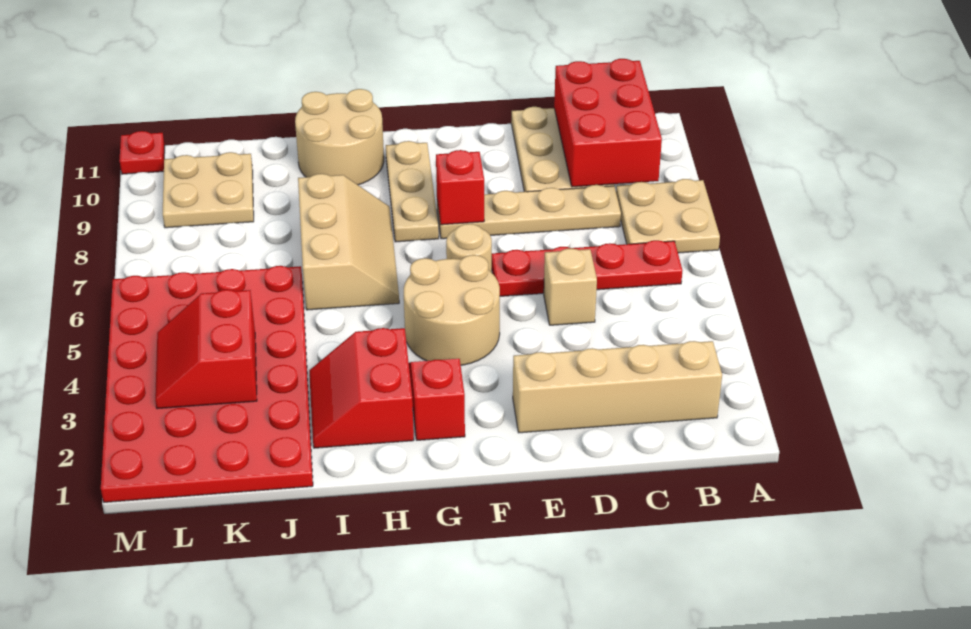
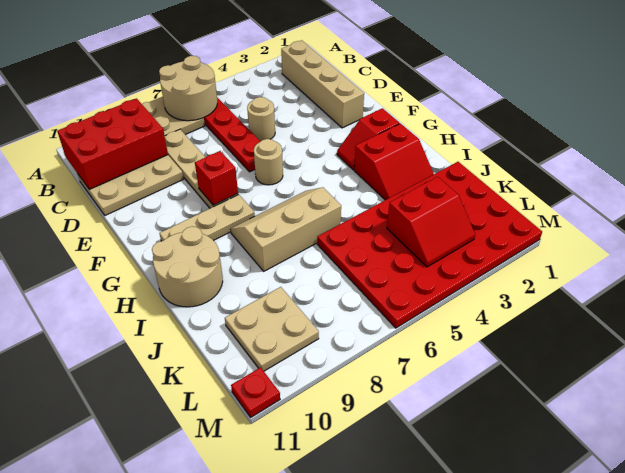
tan 1x1 brick [544,248,597,325] -> tan 1x1 round brick [247,97,275,141]
tan 2x2 round brick [404,255,500,365] -> tan 2x2 round brick moved to [159,56,217,121]

